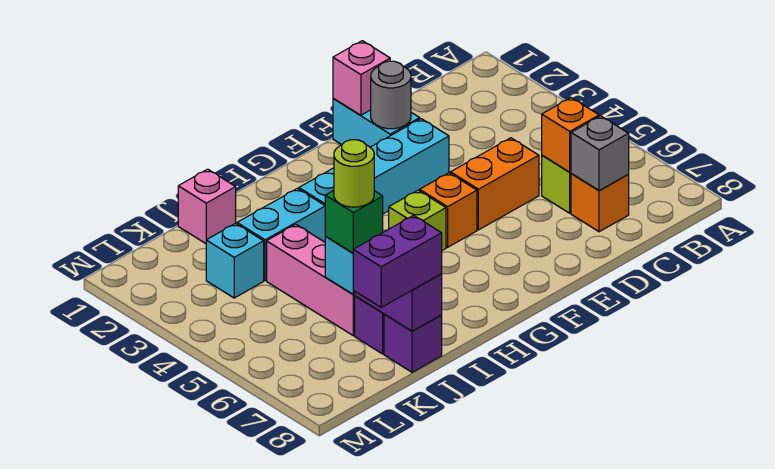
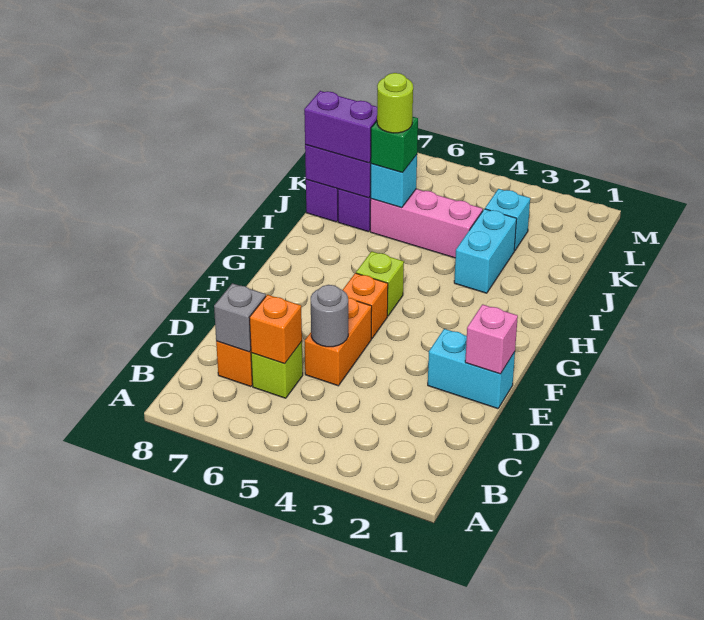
grey 1x1 round brick [371,61,411,129] -> grey 1x1 round brick moved to [311,285,348,347]
cyan 1x4 brick [299,119,449,214] -> none
pink 1x1 brick [178,169,236,244] -> none
purple 1x2 brick [353,215,442,307] -> purple 1x2 brick turned to [304,91,377,163]

